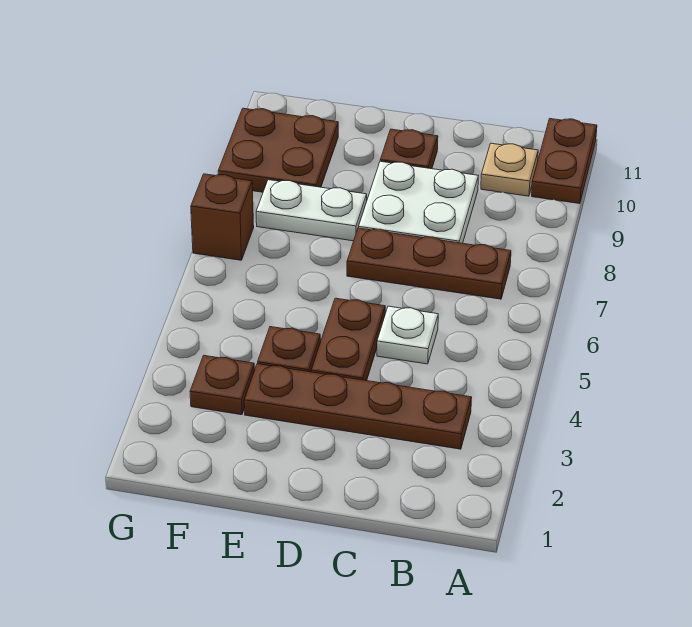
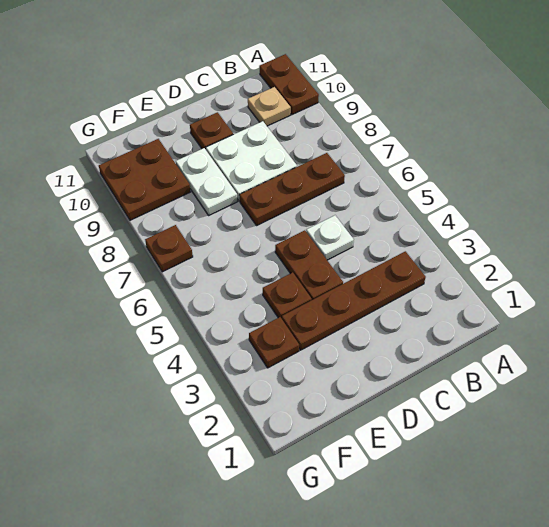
white 1x2 plate [256,180,367,241] -> white 1x2 plate turned to [176,148,238,215]
brown 1x1 brick [191,174,254,260] -> brown 1x1 plate [145,225,193,272]

